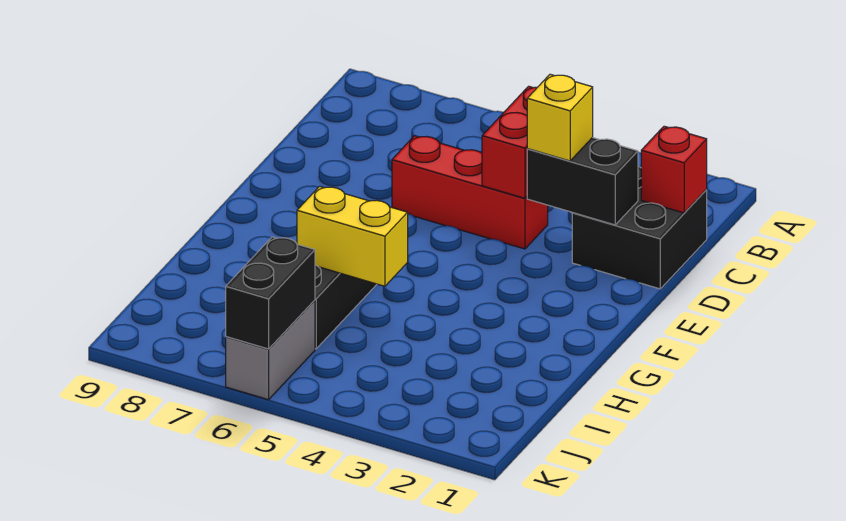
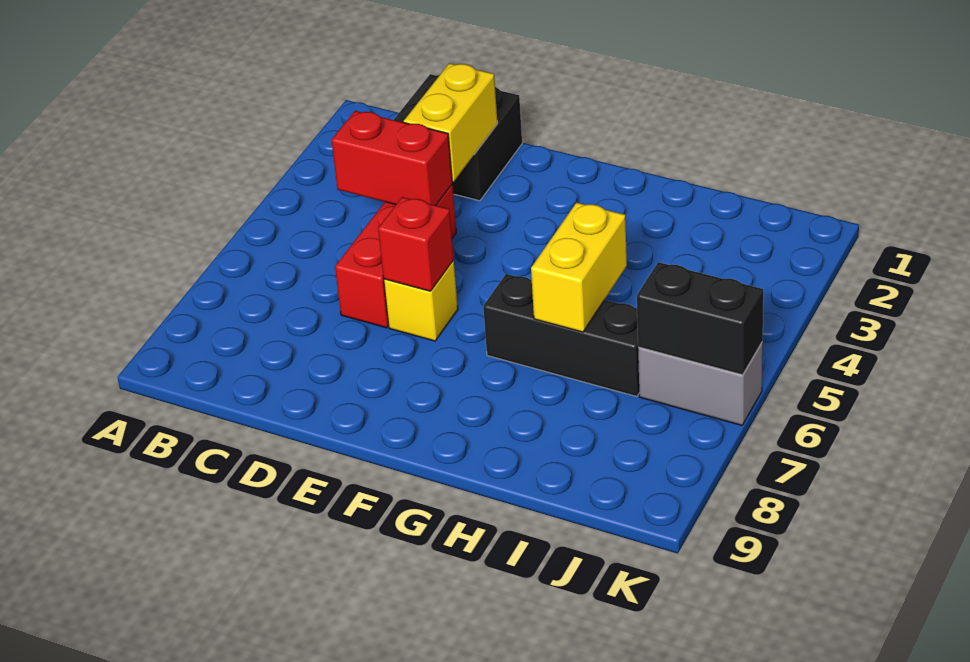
red 1x1 brick [641,126,707,213] -> red 1x1 brick moved to [378,197,454,291]
black 1x2 brick [527,137,638,225] -> yellow 1x2 brick [404,63,498,182]
yellow 1x1 brick [527,74,593,161] -> yellow 1x1 brick moved to [384,261,458,341]

